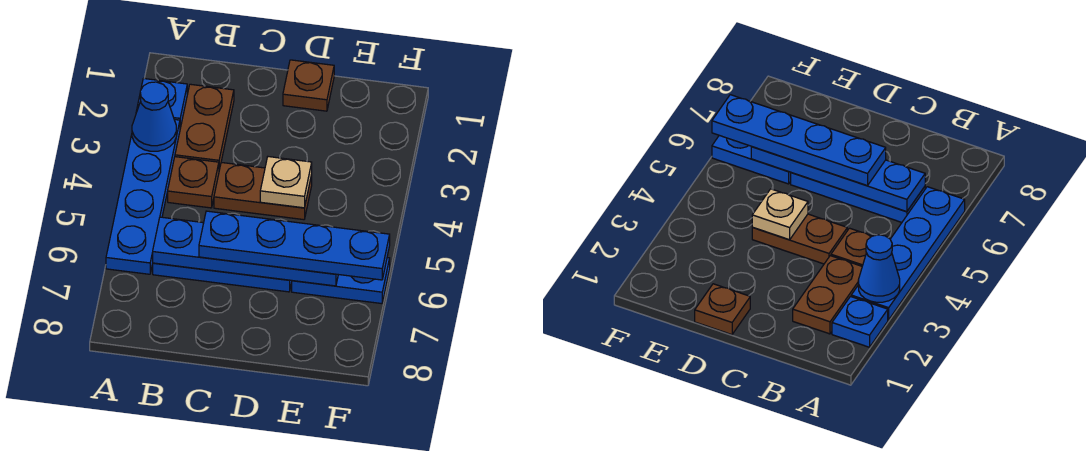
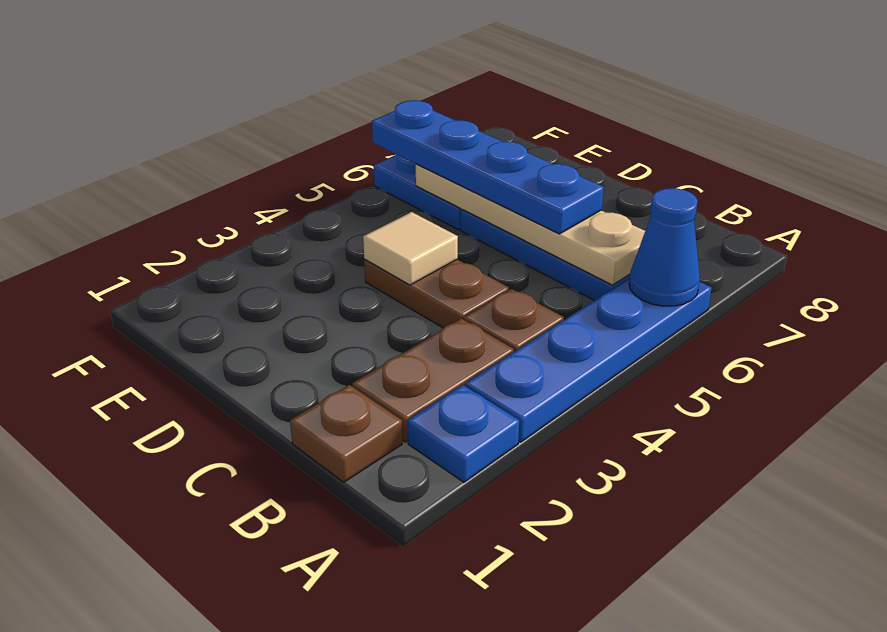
blue 1x1 cone [132,82,176,151] -> blue 1x1 cone moved to [629,188,700,306]
blue 1x4 plate [153,217,338,286] -> tan 1x4 plate [416,164,645,285]
brown 1x1 plate [283,60,334,111] -> brown 1x1 plate moved to [290,385,402,482]
tan 1x1 plate [260,157,312,208] -> tan 1x1 tile [363,212,458,285]

